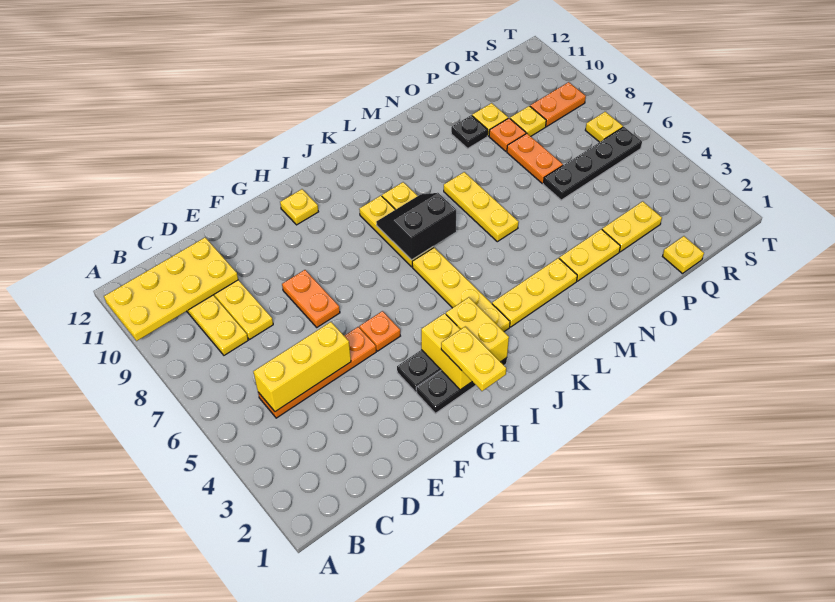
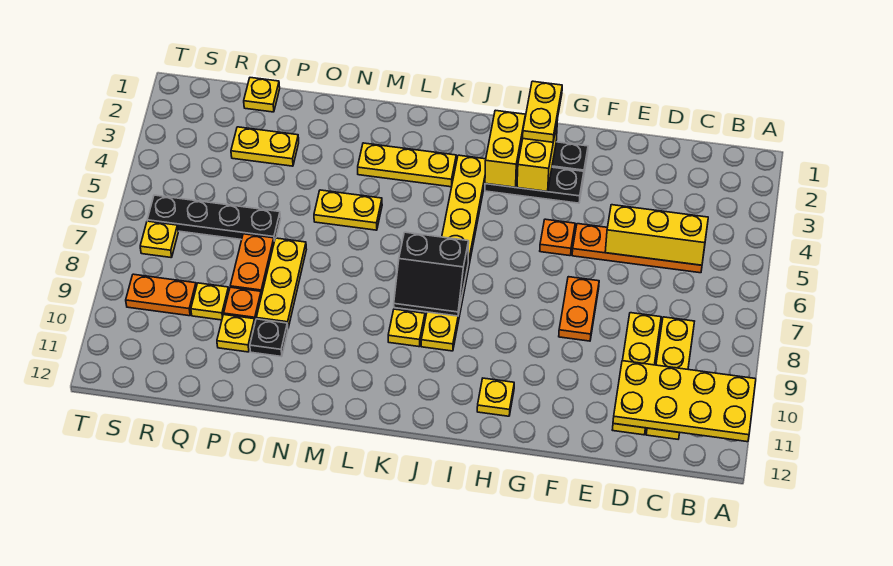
yellow 1x3 plate [444,172,518,242] -> yellow 1x3 plate moved to [256,238,306,328]
yellow 1x2 plate [559,229,620,281] -> yellow 1x2 plate moved to [314,190,382,230]

